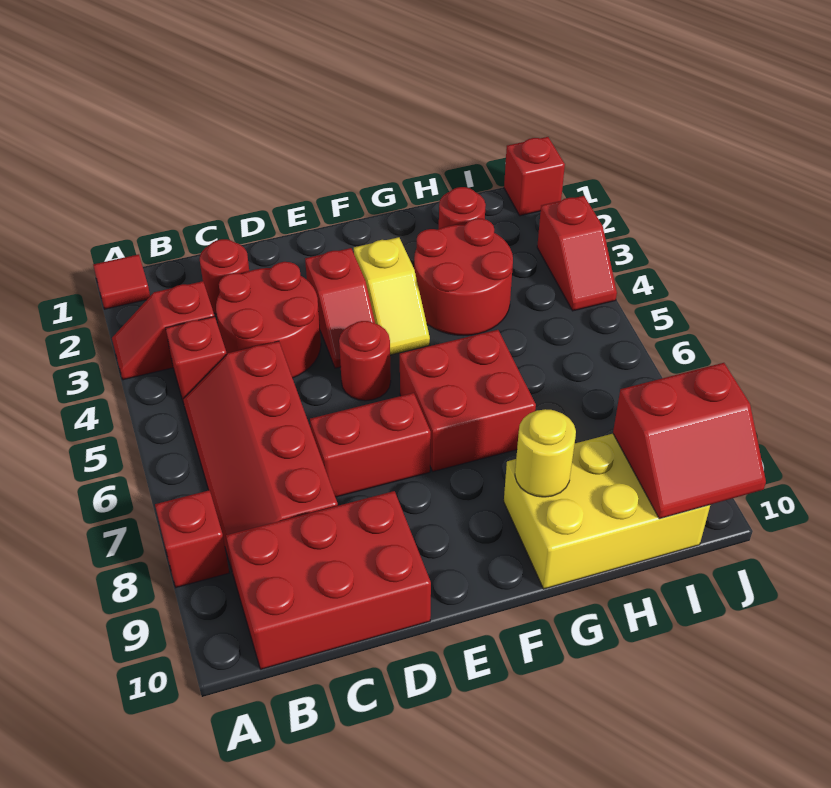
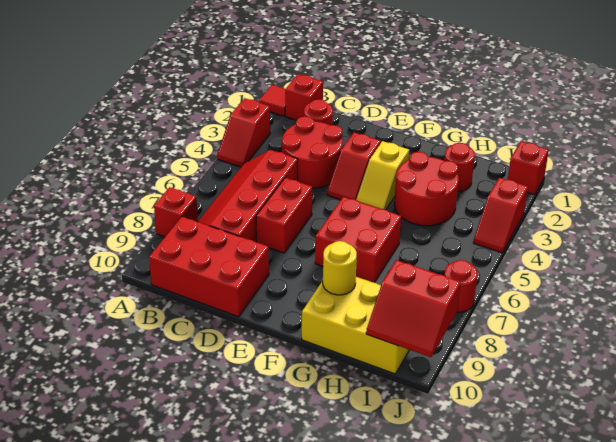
red 1x2 slope [112,281,214,380] -> red 1x2 slope turned to [217,98,270,167]
red 1x1 brick [166,316,227,403] -> red 1x1 brick moved to [285,74,323,120]
red 1x2 brick [310,393,431,497] -> red 1x2 brick turned to [256,178,312,253]
red 1x1 round brick [339,321,391,401] -> red 1x1 round brick moved to [444,260,477,312]

